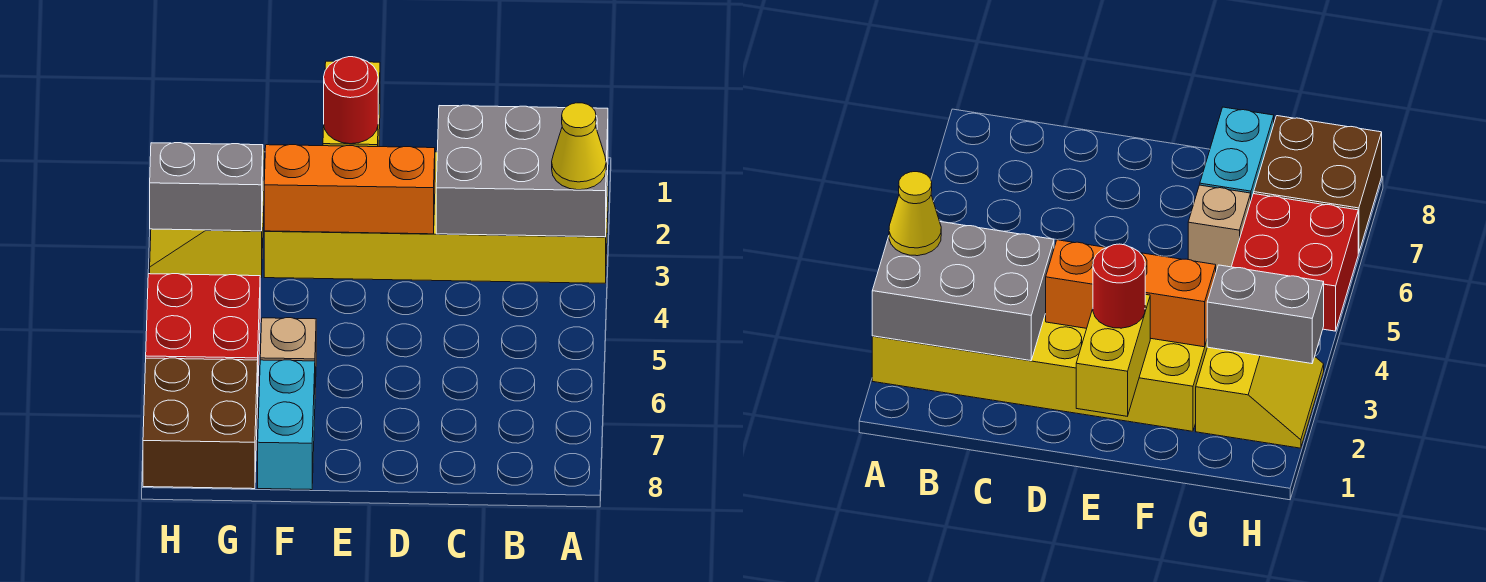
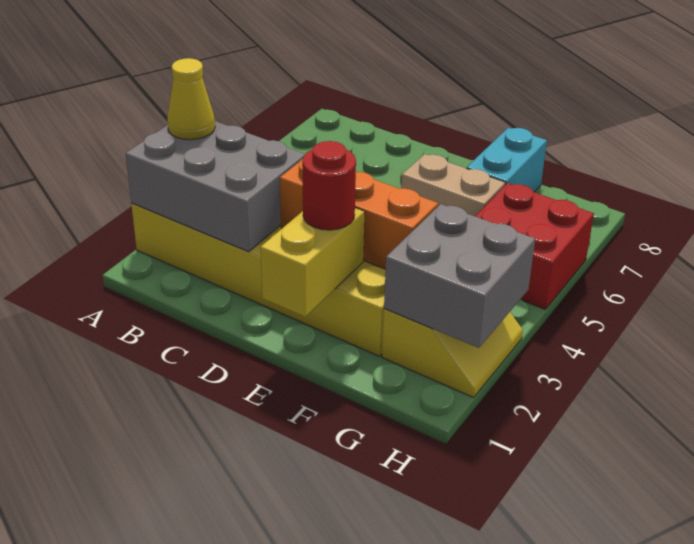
tan 1x1 brick [260,318,316,388] -> tan 1x2 brick [401,154,505,216]
grey 1x2 brick [150,143,263,231] -> grey 2x2 brick [384,204,535,348]
brown 2x2 brick [143,358,258,489] -> none

